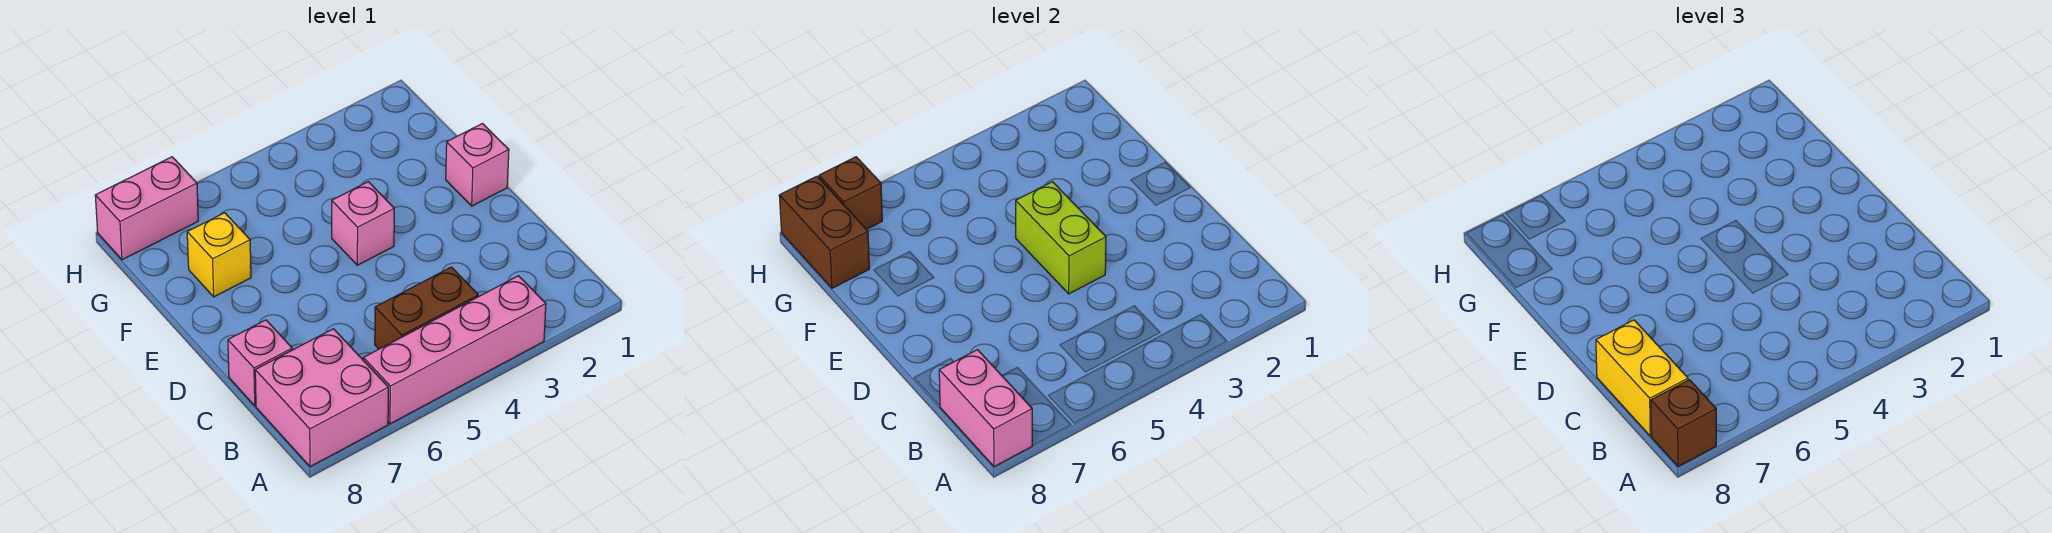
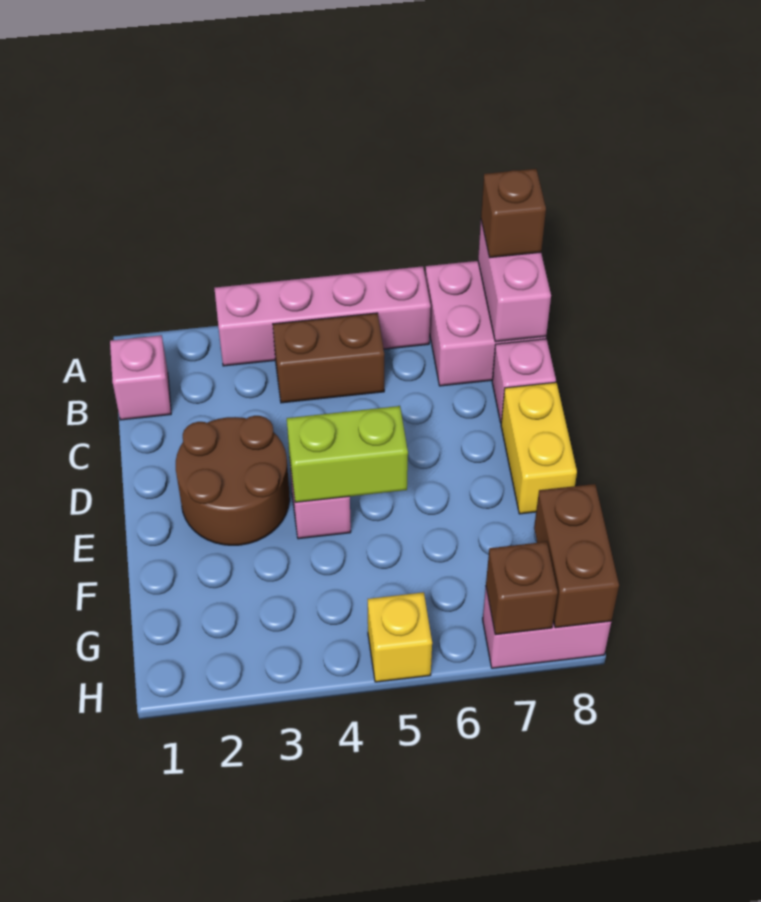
yellow 1x2 brick [1596,320,1688,436] -> yellow 1x2 brick moved to [501,382,577,514]
none -> brown 2x2 round brick [176,416,290,545]
lime 1x2 brick [1016,182,1106,294] -> lime 1x2 brick turned to [287,406,408,502]
pink 1x1 brick [446,124,509,206] -> pink 1x1 brick moved to [110,335,171,420]
yellow 1x1 brick [187,213,251,297] -> yellow 1x1 brick moved to [368,592,432,682]

